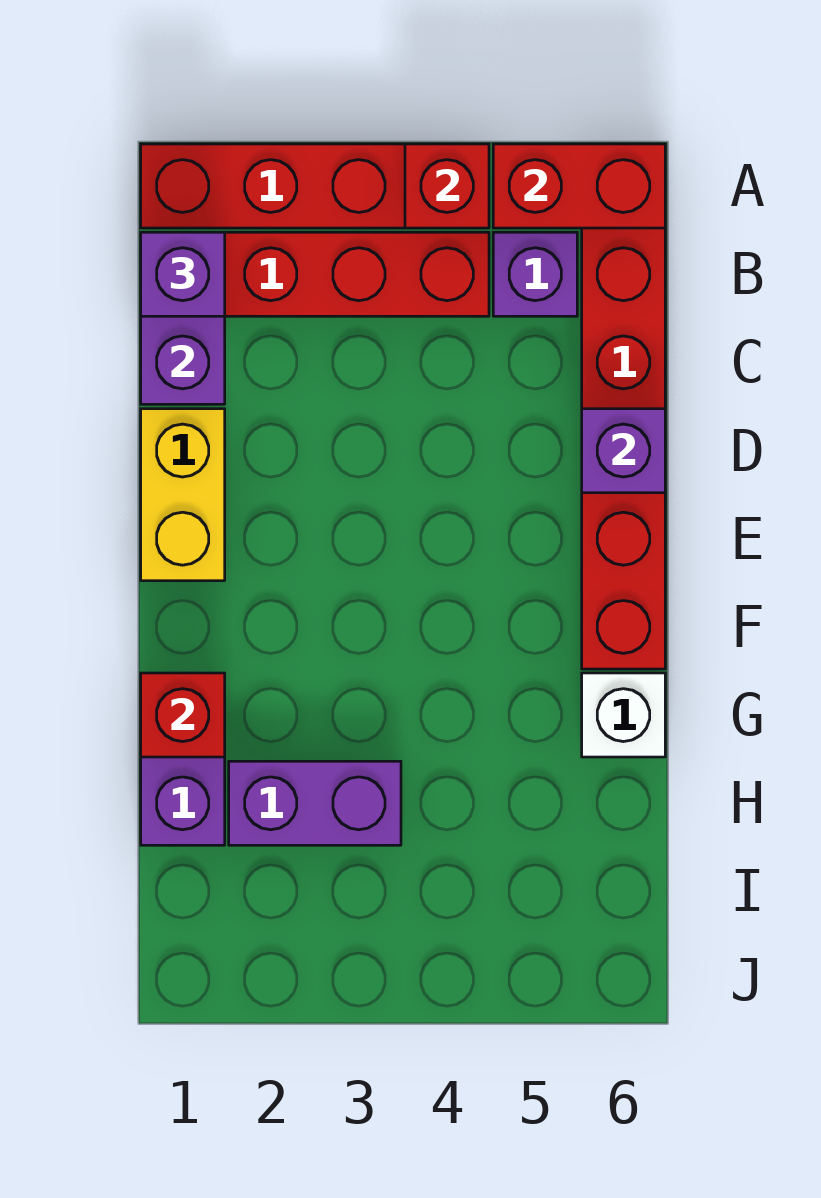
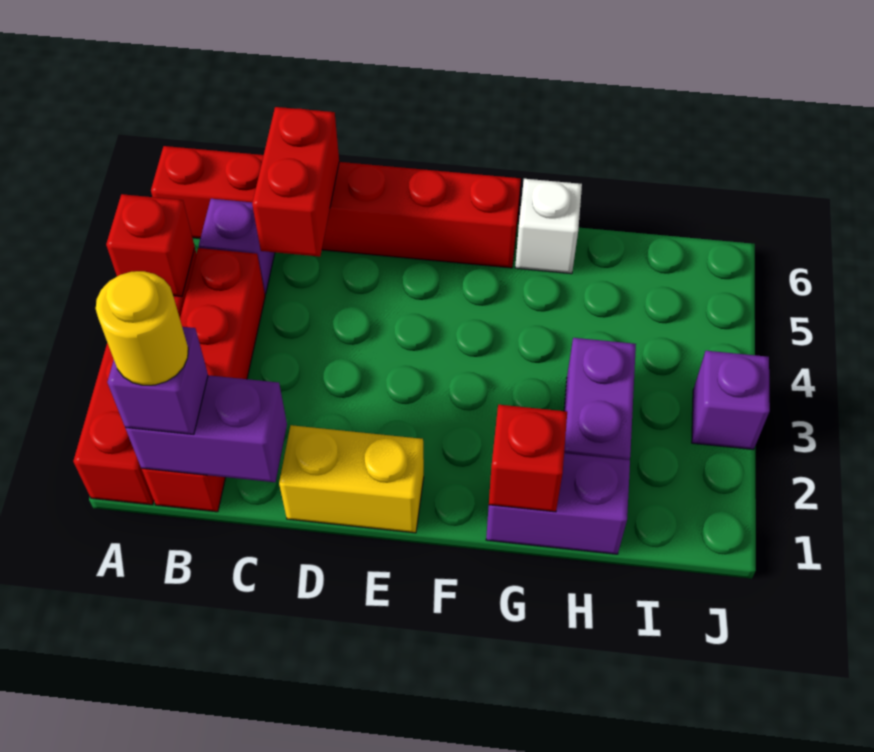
red 1x2 brick [493,144,665,228] -> red 1x2 brick moved to [252,107,339,257]
none -> yellow 1x1 round brick [96,271,188,385]
purple 1x1 brick [582,409,665,493] -> purple 1x1 brick moved to [692,351,770,450]

